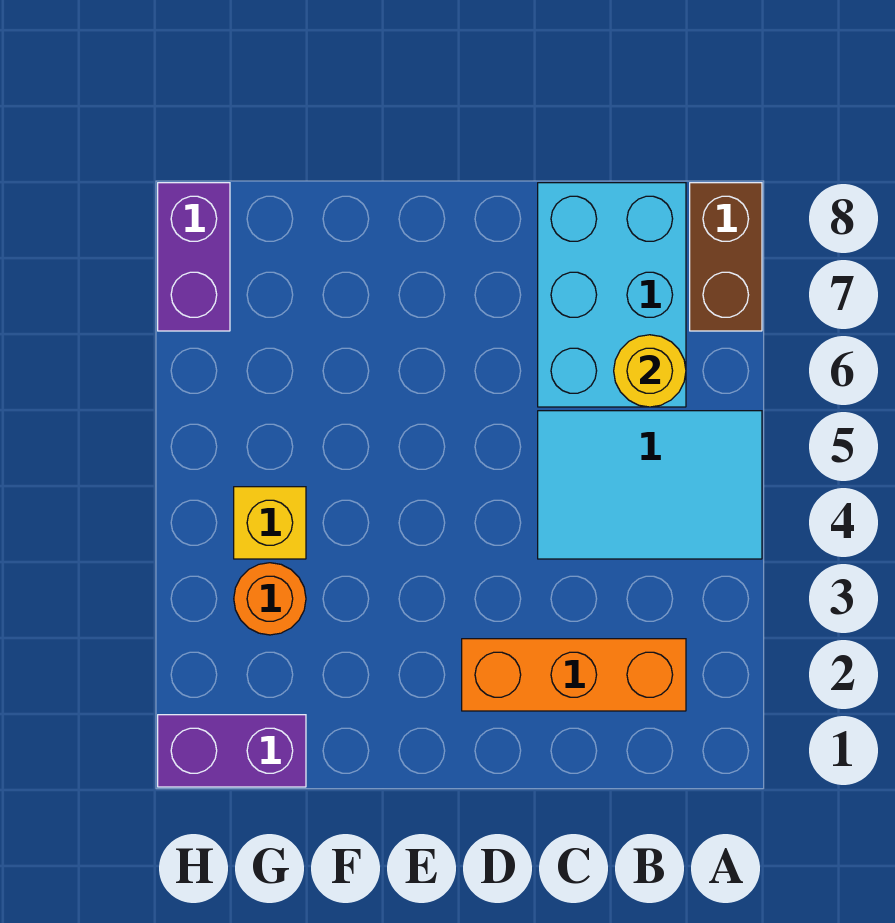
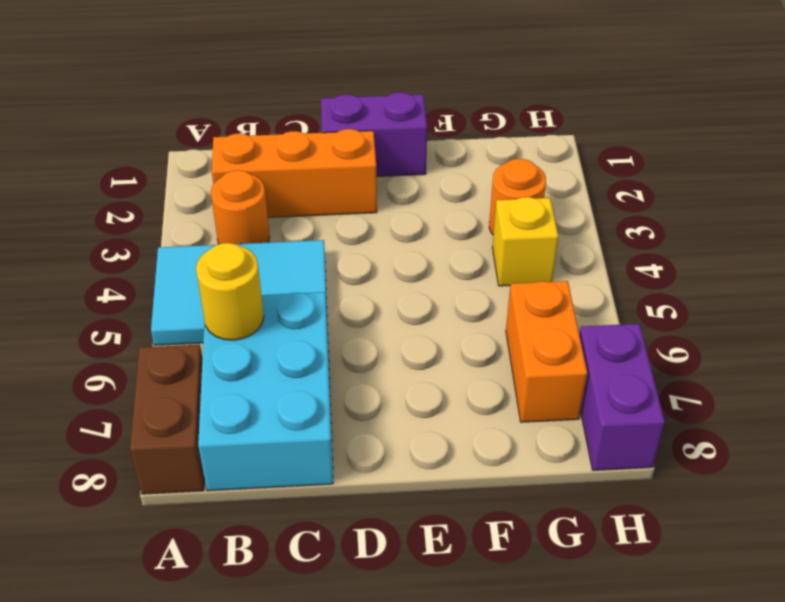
none -> orange 1x1 round brick [211,170,270,244]
purple 1x2 brick [158,715,306,787] -> purple 1x2 brick moved to [321,92,427,177]
none -> orange 1x2 brick [506,281,587,422]

